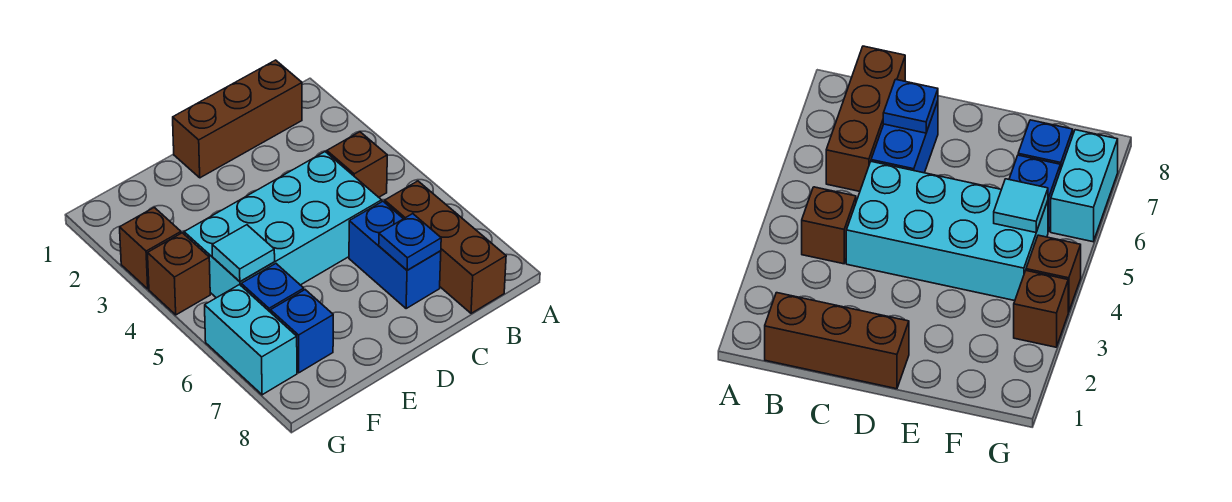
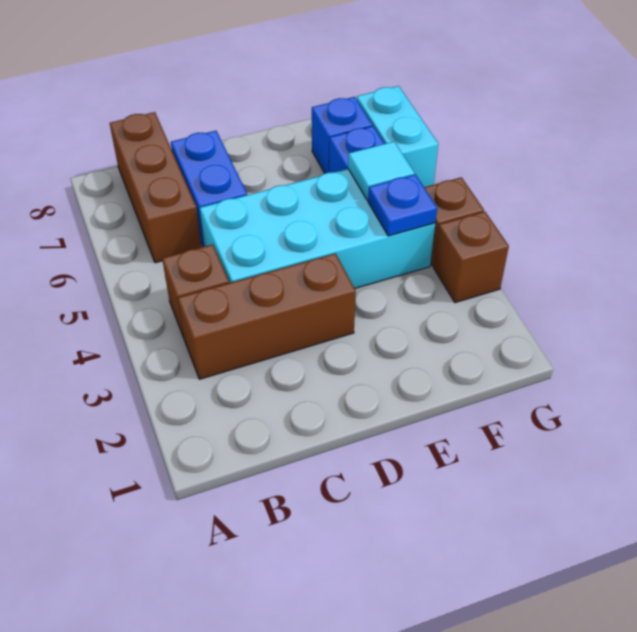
brown 1x3 brick [173,60,302,178] -> brown 1x3 brick moved to [178,253,356,379]
blue 1x1 plate [379,214,441,270] -> blue 1x1 plate moved to [368,175,437,236]

